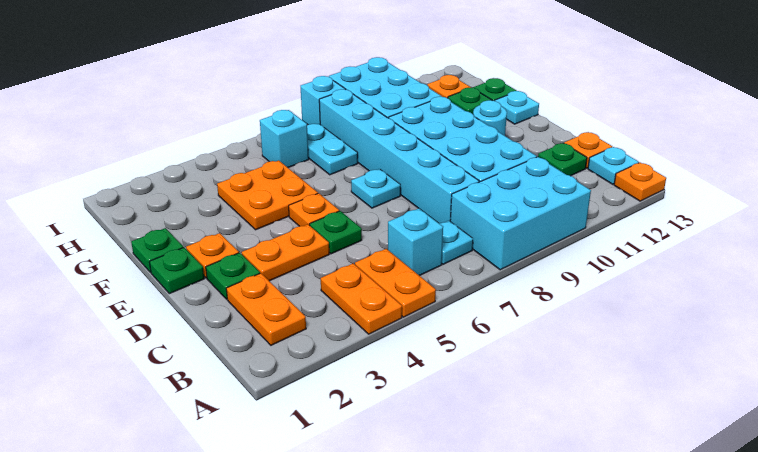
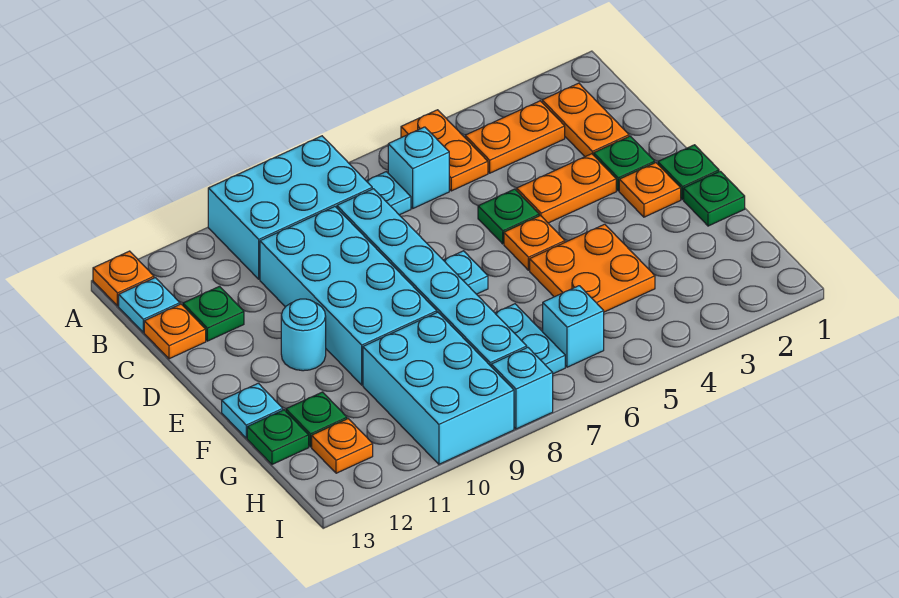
orange 1x2 plate [321,264,402,334] -> orange 1x2 plate turned to [465,101,565,173]

